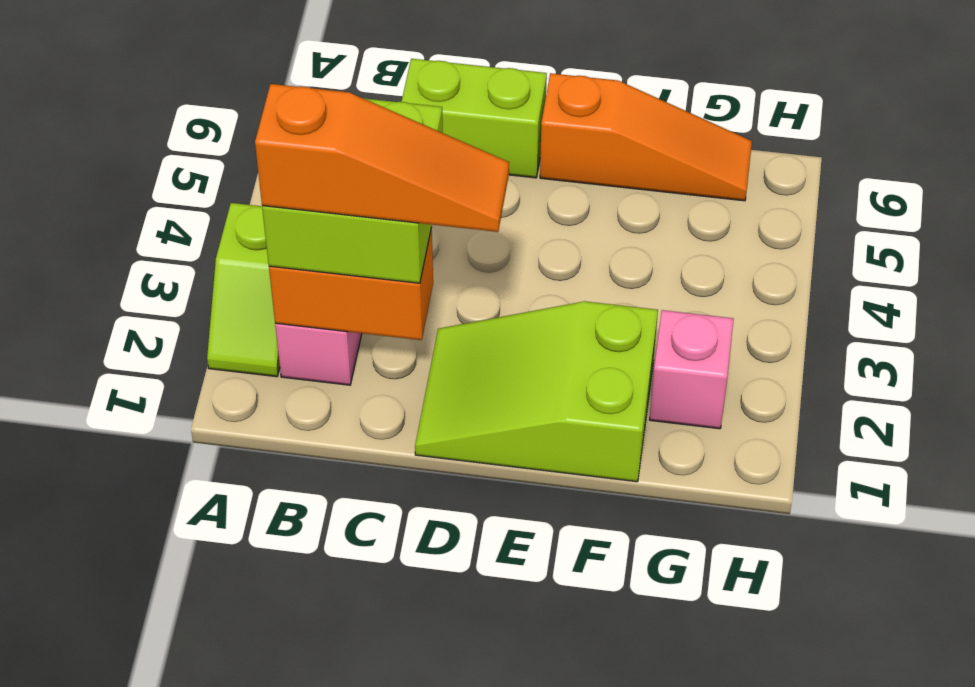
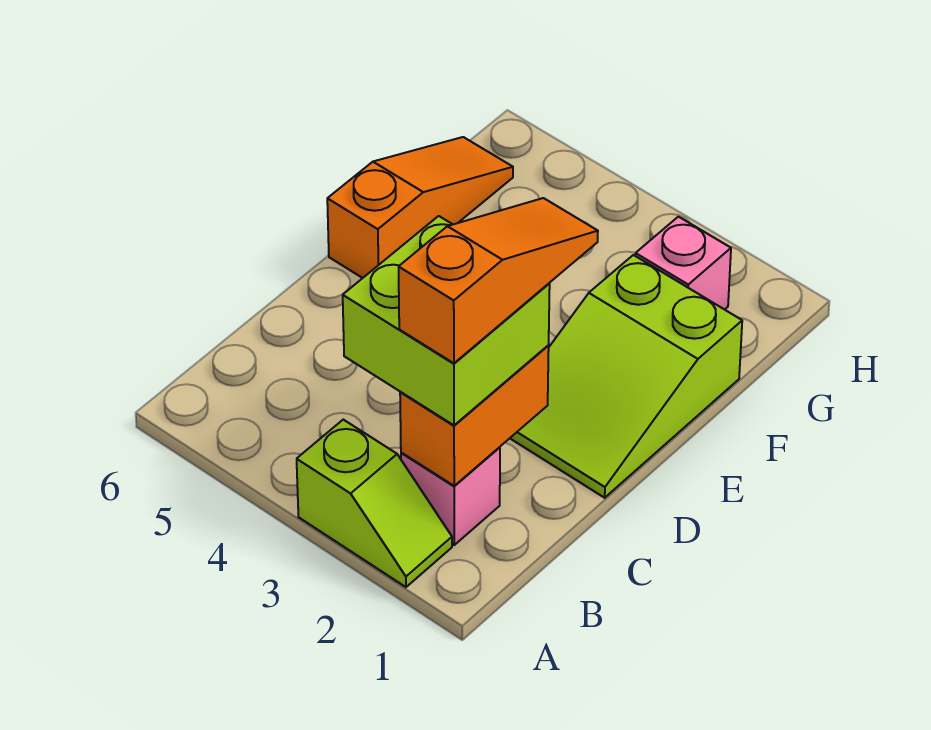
lime 1x2 brick [401,59,547,178] -> none

